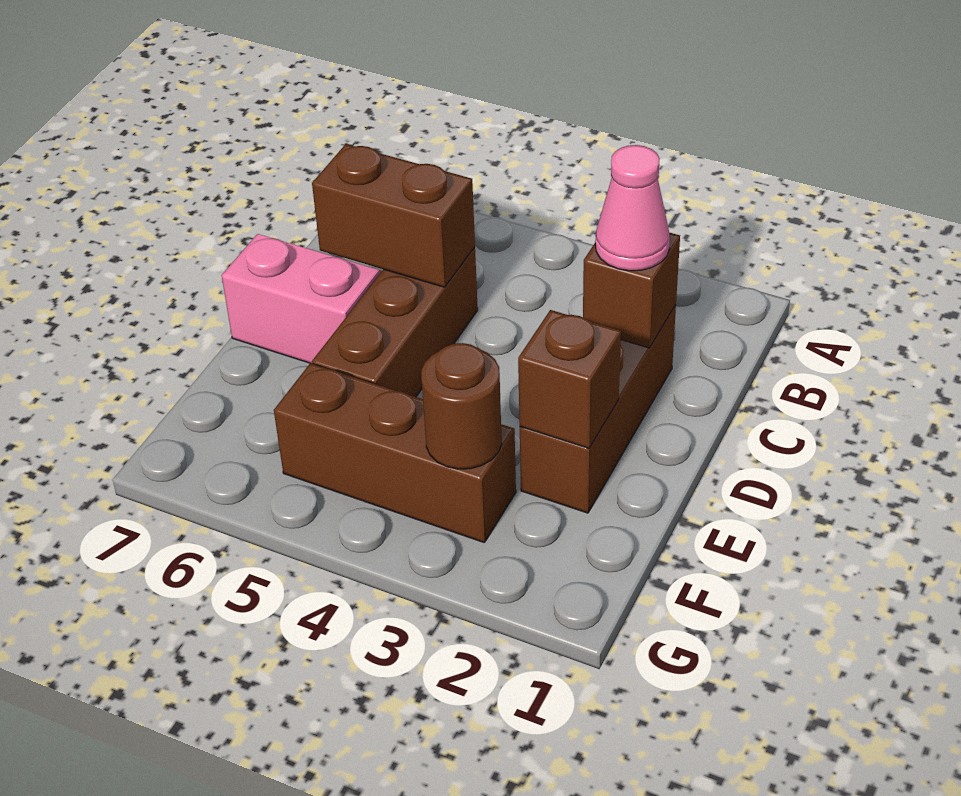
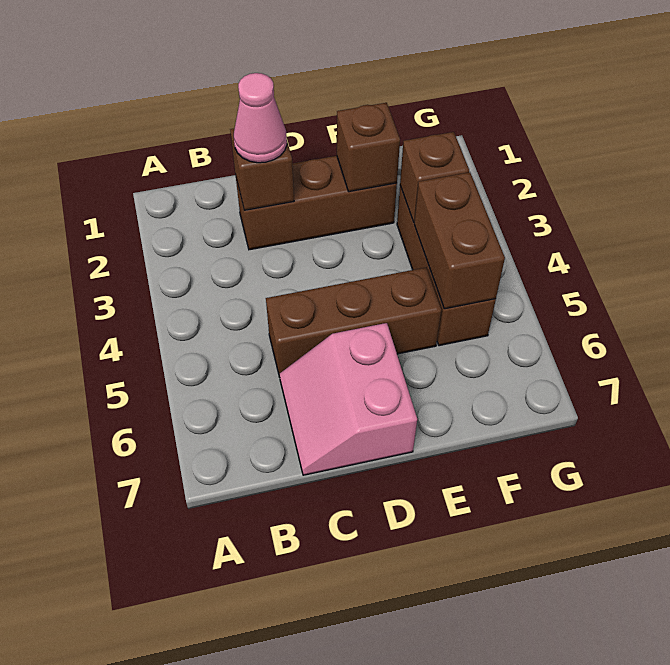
brown 1x2 brick [312,144,475,287] -> brown 1x2 brick moved to [414,172,505,309]
brown 1x1 round brick [421,343,502,469] -> brown 1x1 brick [400,132,469,222]

